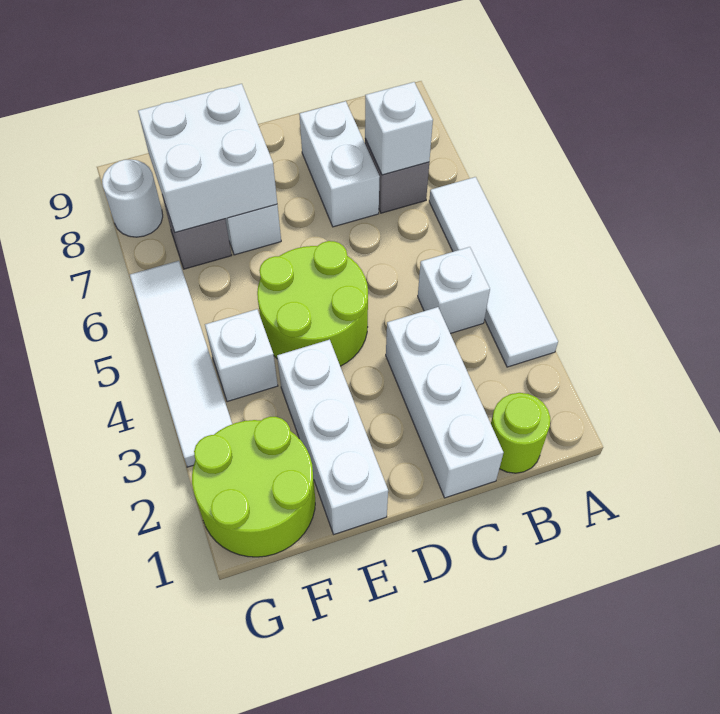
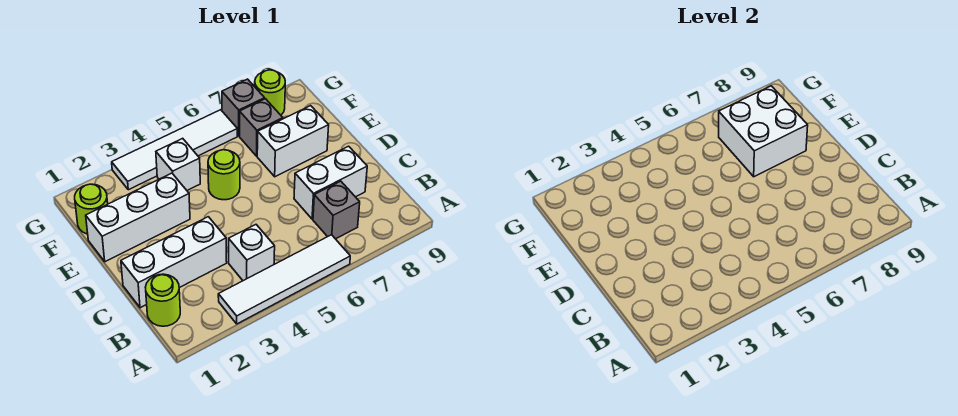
white 1x1 brick [365,82,433,175] -> none
lime 2x2 round brick [257,241,368,366] -> lime 1x1 round brick [208,150,240,200]
lime 2x2 round brick [192,417,315,557] -> lime 1x1 round brick [75,184,108,234]
none -> grey 1x1 brick [222,79,265,136]
white 1x1 round brick [102,160,163,237] -> lime 1x1 round brick [255,70,285,115]

